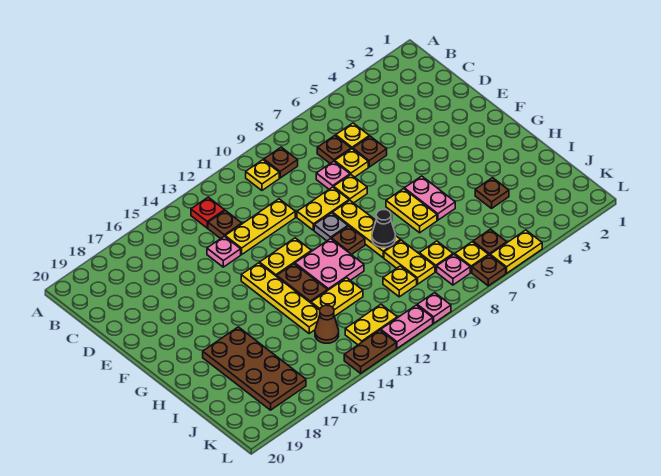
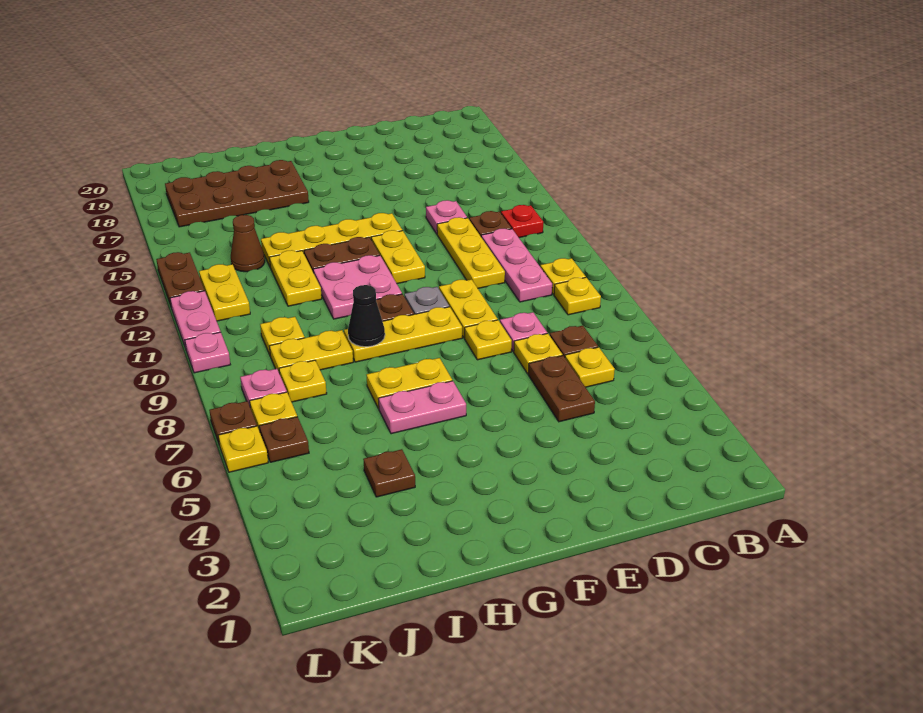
brown 1x1 plate [264,147,298,178] -> yellow 1x1 plate [554,277,601,315]
none -> pink 1x3 plate [481,229,552,302]
brown 1x1 plate [353,136,387,167] -> brown 1x2 plate [528,355,595,422]
yellow 1x2 plate [490,230,542,273] -> yellow 1x1 plate [218,426,268,472]

